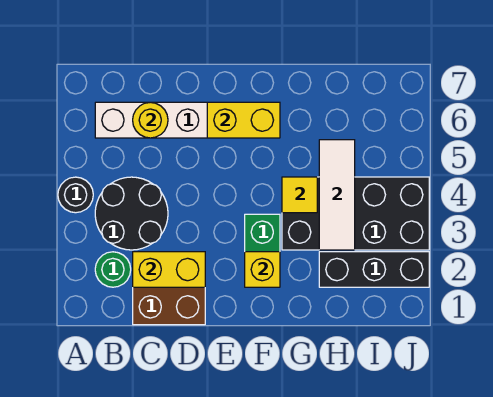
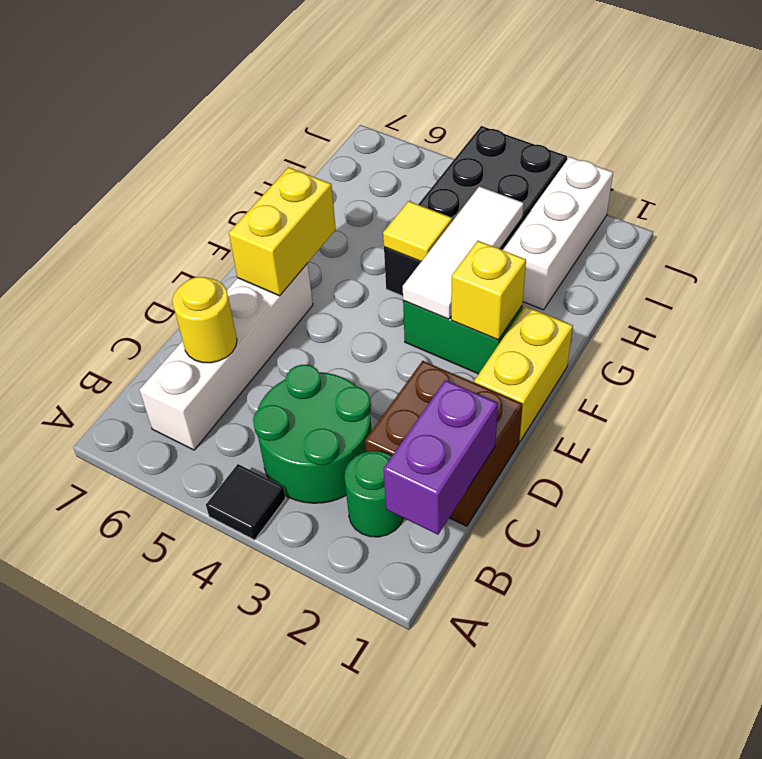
black 1x1 round brick [58,177,93,213] -> black 1x1 tile [206,464,286,540]
none -> purple 1x2 brick [383,380,498,535]
black 2x2 round brick [95,177,168,250] -> green 2x2 round brick [253,365,371,503]
yellow 1x2 brick [133,252,205,287] -> yellow 1x2 brick moved to [474,306,573,442]
black 1x3 brick [319,252,429,287] -> white 1x3 brick [503,157,613,310]
white 1x3 tile [319,140,355,250] -> white 1x3 tile turned to [403,186,524,319]

